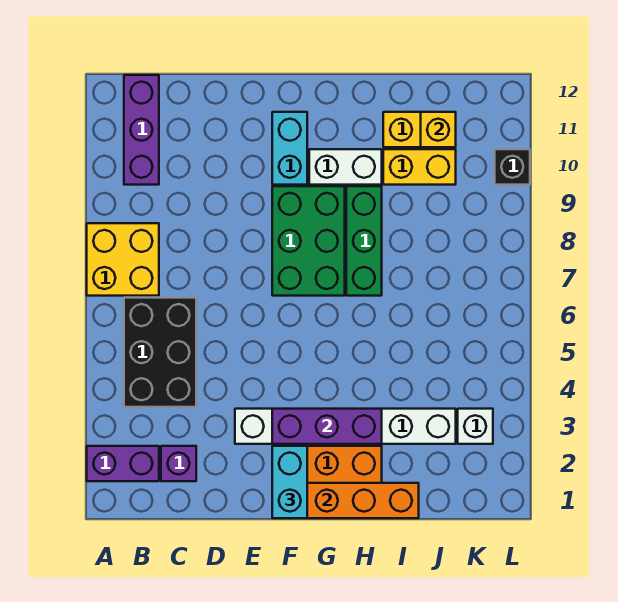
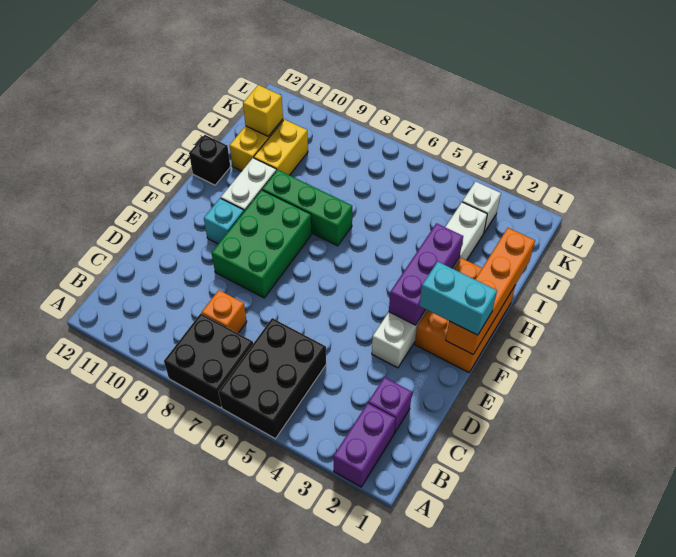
yellow 2x2 brick [87,223,159,296] -> black 2x2 brick [164,313,253,408]
black 2x3 brick [124,298,196,407] -> black 2x3 brick turned to [219,318,326,439]
purple 1x3 brick [124,75,159,185] -> none
none -> orange 1x1 brick [202,290,247,333]
green 2x3 brick [272,186,345,296] -> green 2x3 brick turned to [212,190,312,298]
cyan 1x2 brick [272,112,307,185] -> cyan 1x1 brick [204,198,244,244]
black 1x1 brick [495,149,530,185] -> black 1x1 brick moved to [189,135,230,185]

